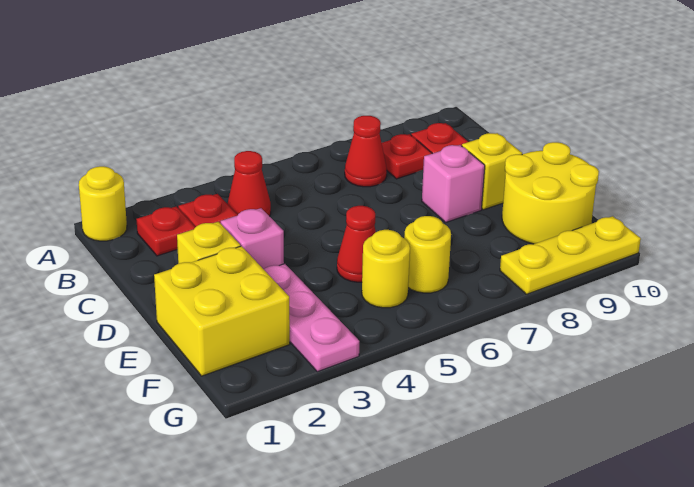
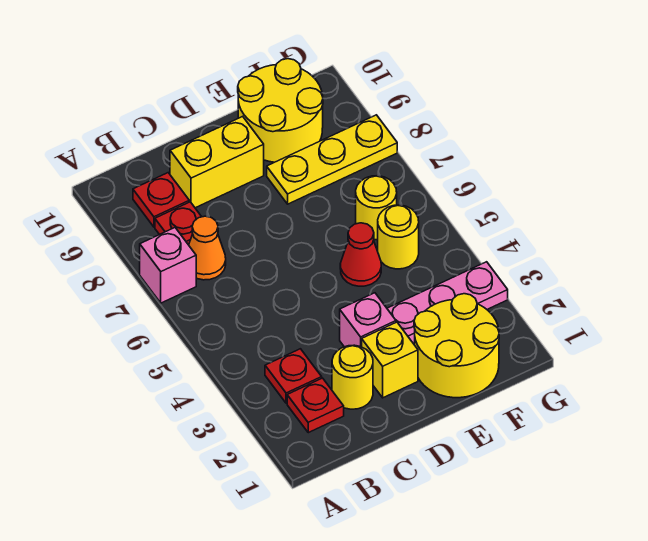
yellow 1x1 round brick [79,166,127,241] -> yellow 1x1 round brick moved to [332,345,373,409]
red 1x1 cone [228,151,271,216] -> none
red 1x1 cone [345,116,387,187] -> orange 1x1 cone [189,216,226,280]
pink 1x1 brick [422,145,485,222] -> pink 1x1 brick moved to [140,228,196,303]
yellow 1x1 brick [462,133,522,210] -> yellow 1x2 brick [170,116,264,208]
yellow 2x2 brick [154,246,290,376] -> yellow 2x2 round brick [414,294,499,398]
yellow 1x3 plate [500,216,641,294] -> yellow 1x3 plate turned to [267,115,397,204]

